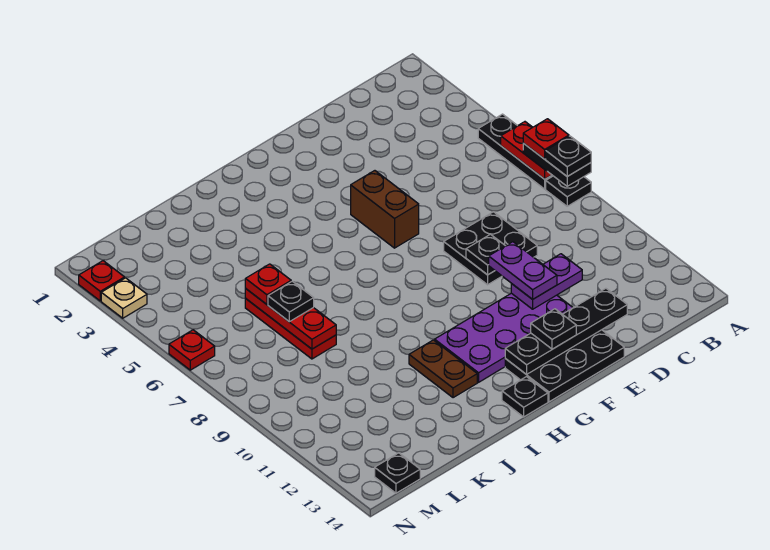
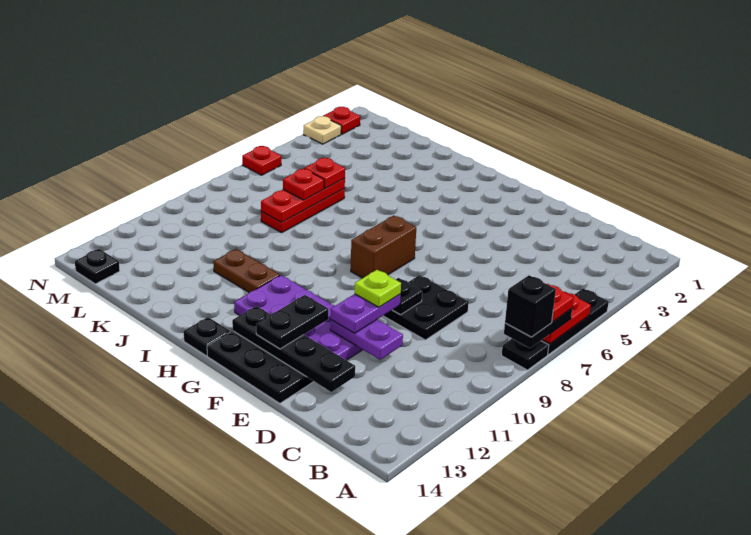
black 1x1 plate [546,136,591,176] -> black 1x1 brick [505,275,556,337]
none -> lime 1x1 plate [355,270,401,307]
brown 1x2 brick [351,171,419,248] -> brown 1x2 brick moved to [351,215,416,278]
black 1x1 plate [531,309,576,349] -> black 1x2 plate [256,295,328,349]
brown 1x2 plate [409,340,477,398] -> brown 1x2 plate turned to [213,249,280,292]
black 1x1 plate [268,281,314,322] -> red 1x1 plate [283,169,324,200]

